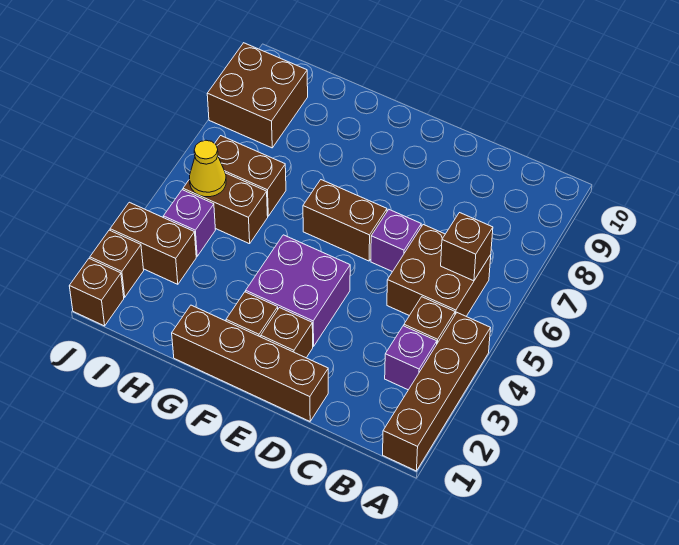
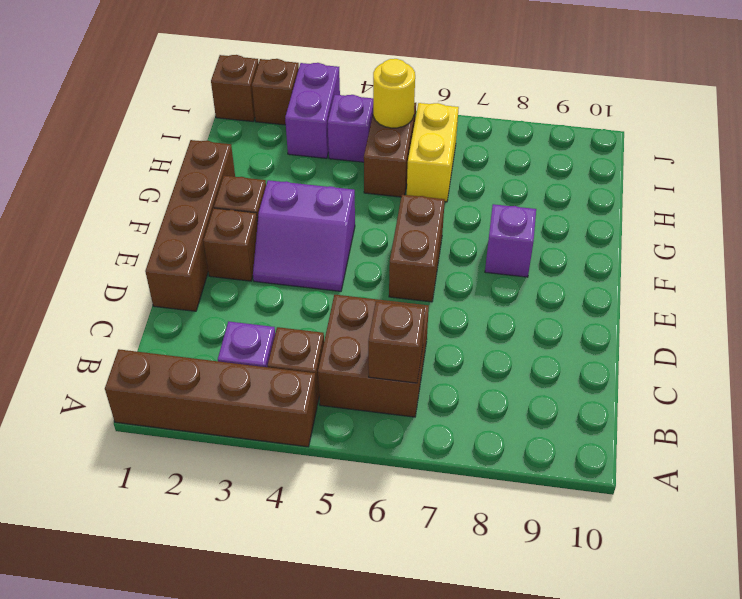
purple 1x1 brick [371,210,421,272] -> purple 1x1 brick moved to [485,204,536,277]
purple 2x2 brick [246,235,350,346] -> purple 2x2 slope [253,180,355,291]
brown 1x2 brick [215,136,286,216] -> yellow 1x2 brick [407,103,459,202]
brown 1x2 brick [110,202,196,284] -> purple 1x2 brick [285,63,340,158]
yellow 1x1 cone [189,140,226,197] -> yellow 1x1 round brick [373,59,415,128]
brown 2x2 brick [207,43,308,148] -> none

